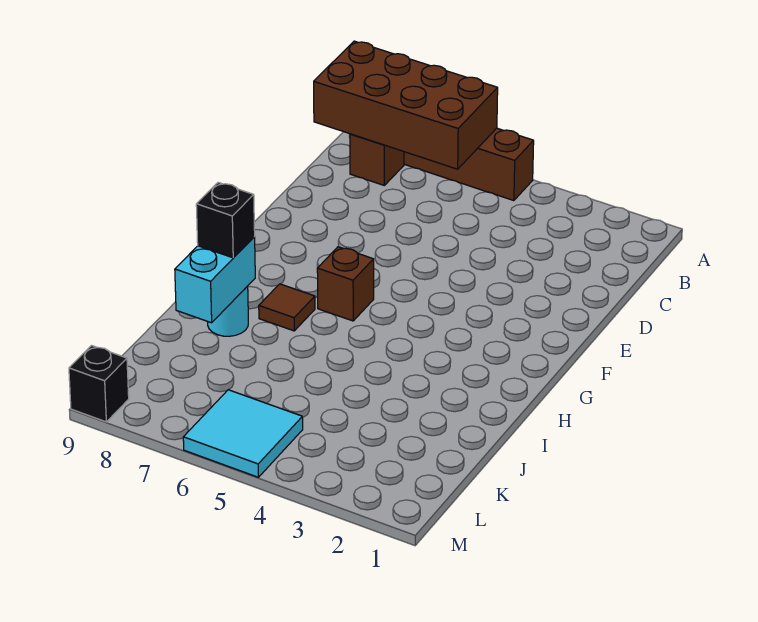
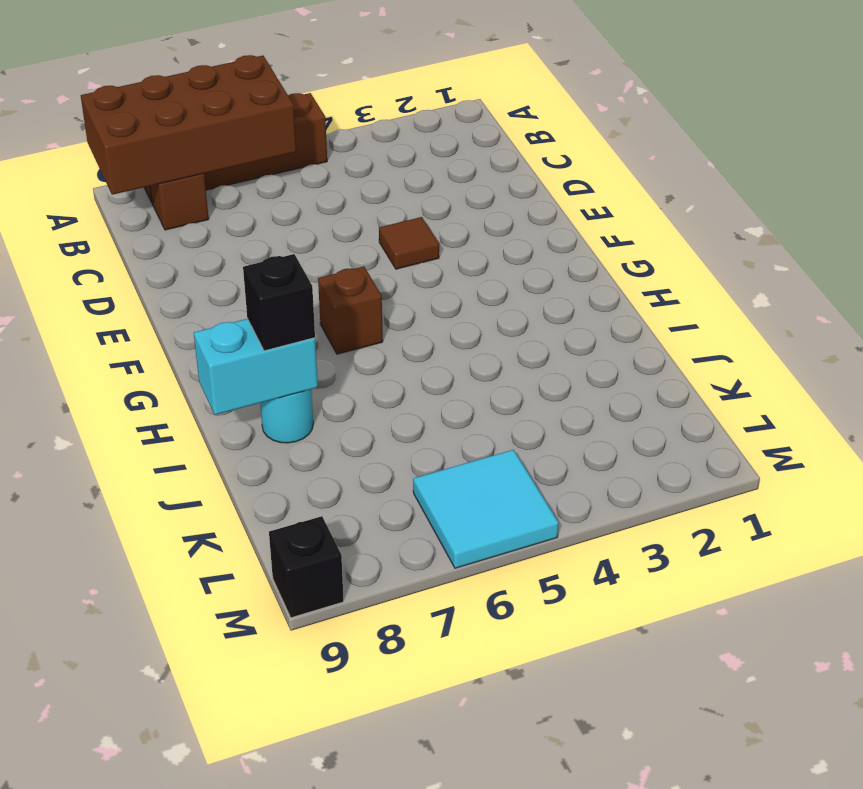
brown 1x1 tile [259,284,315,331] -> brown 1x1 tile moved to [379,217,439,269]
cyan 1x2 brick [175,237,255,323] -> cyan 1x2 brick turned to [194,319,318,415]

